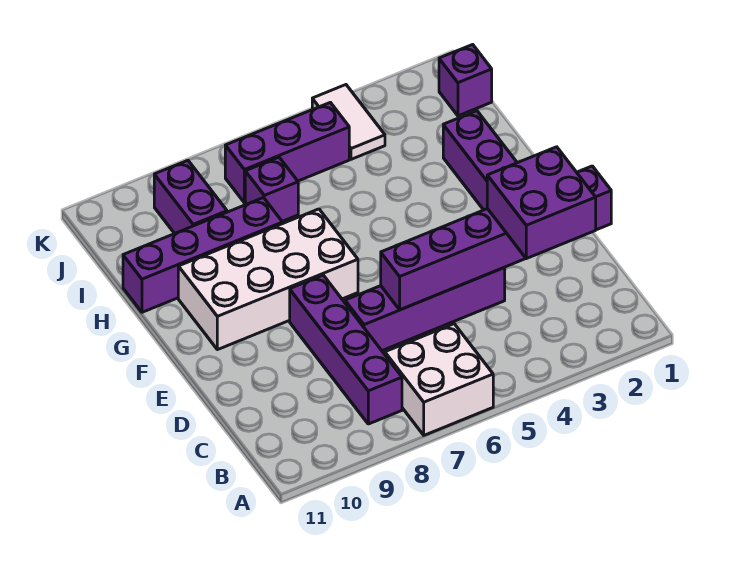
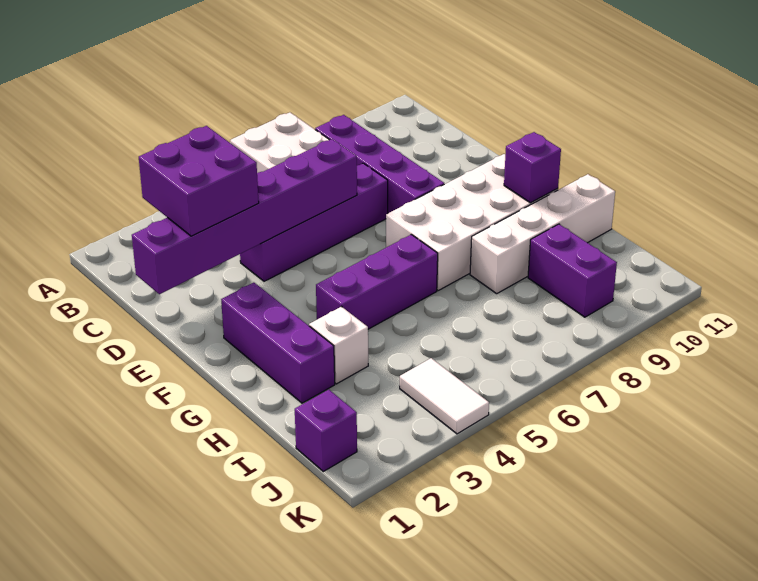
none -> white 1x1 brick [309,306,368,384]
purple 1x4 brick [123,198,283,312] -> white 1x4 brick [470,174,615,294]
purple 1x1 brick [245,157,298,221] -> purple 1x1 brick moved to [504,132,561,203]
purple 1x3 brick [225,102,349,203] -> purple 1x3 brick moved to [316,235,438,329]

